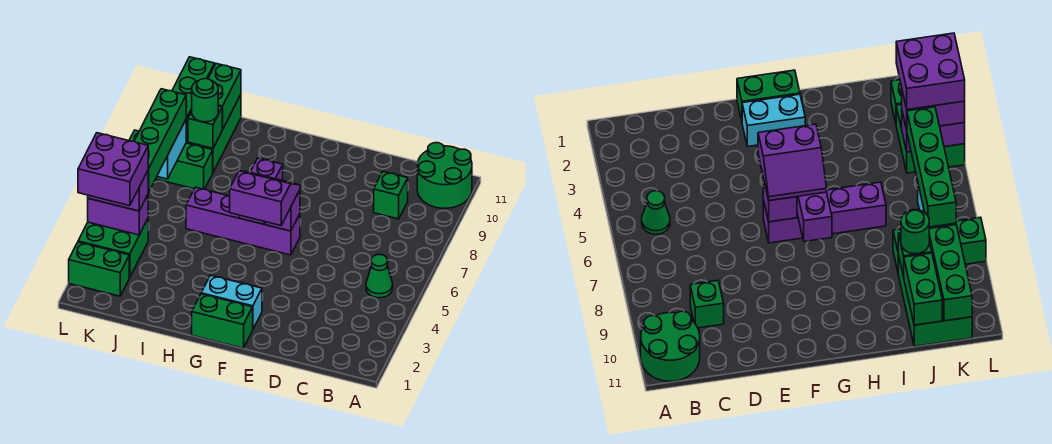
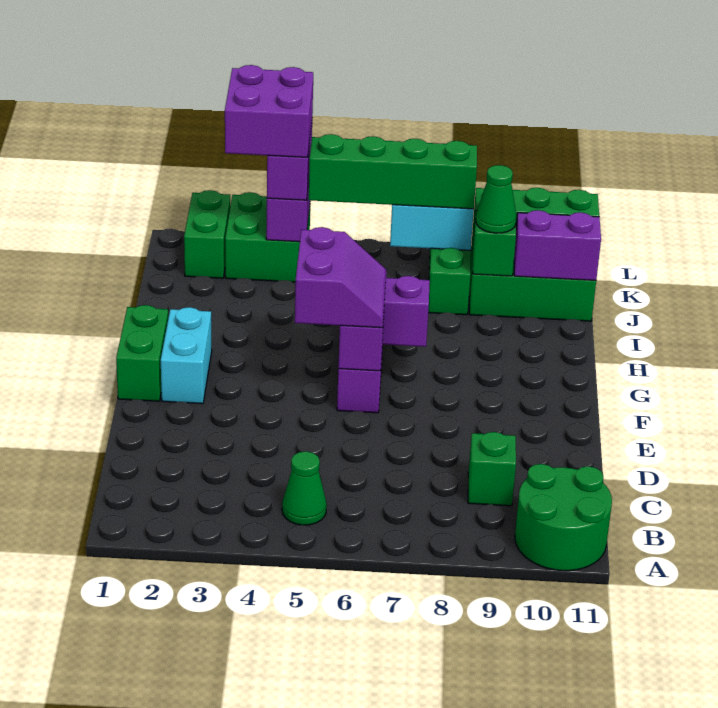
green 1x1 round brick [192,79,218,122] -> green 1x1 cone [476,165,516,233]
green 1x2 brick [208,64,241,130] -> purple 1x2 brick [514,210,601,280]

